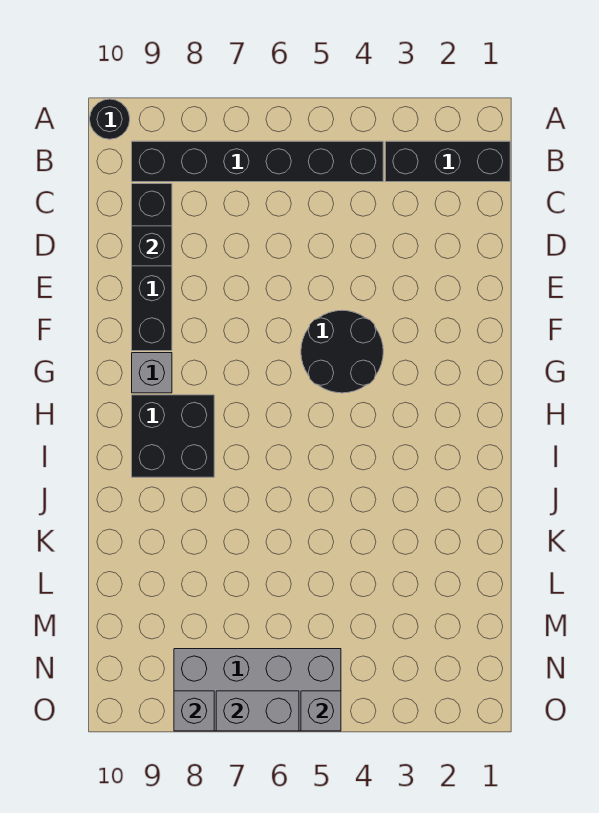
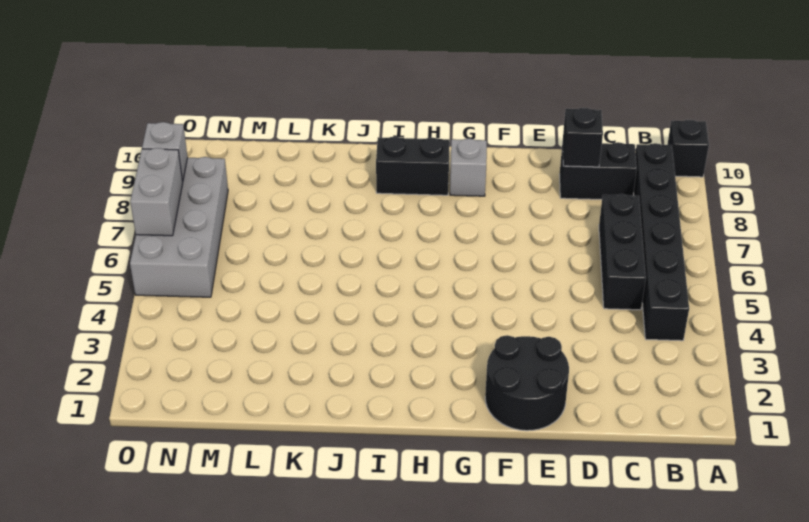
black 1x1 round brick [90,99,130,139] -> black 1x1 brick [667,120,709,177]
black 1x3 brick [385,141,510,182] -> black 1x3 brick moved to [599,194,646,310]
black 1x4 brick [132,184,172,351] -> black 1x2 brick [559,142,637,199]
black 2x2 round brick [301,310,383,393] -> black 2x2 round brick moved to [485,335,569,431]
black 2x2 brick [132,395,214,477] -> black 1x2 brick [376,137,450,195]
grey 1x1 brick [301,691,341,731] -> none

